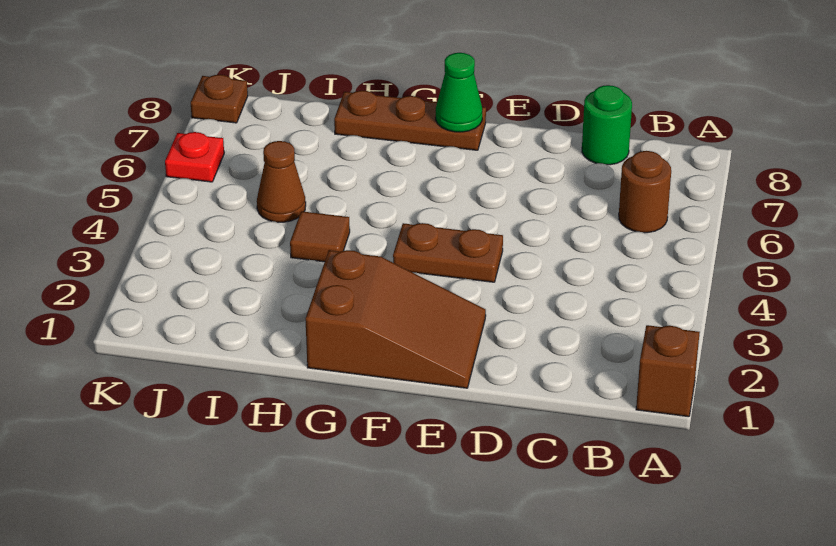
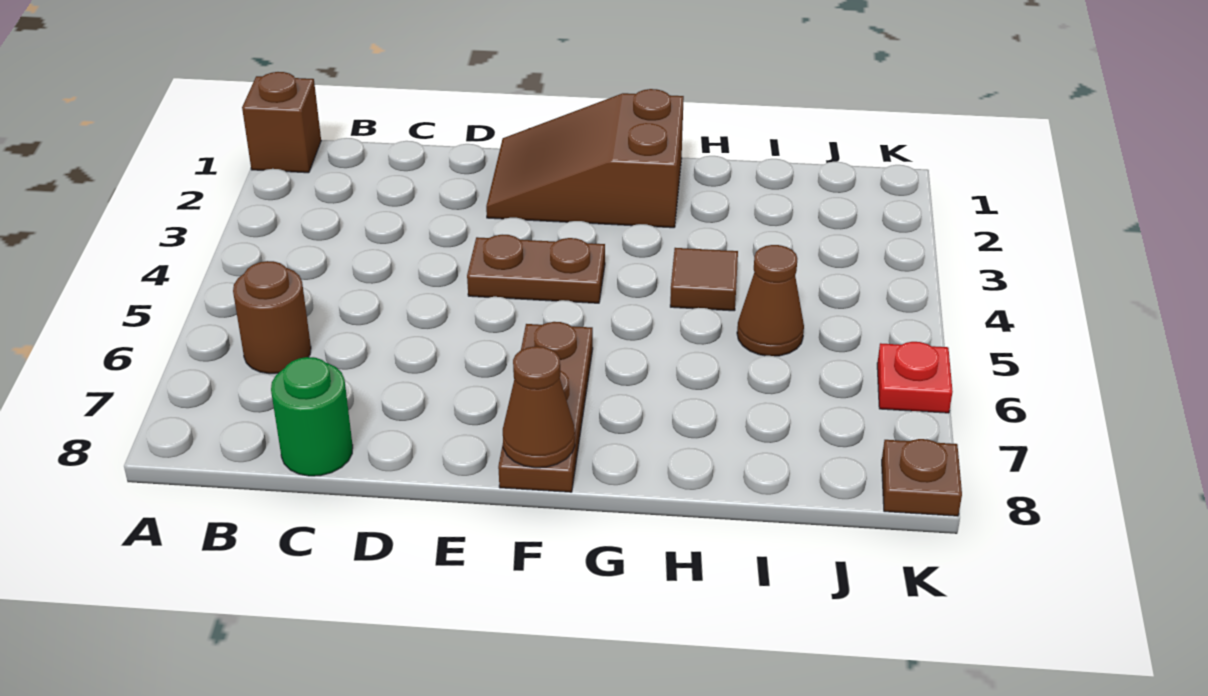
brown 1x3 plate [334,91,486,150] -> brown 1x3 plate turned to [498,322,593,492]
green 1x1 cone [436,53,482,132] -> brown 1x1 cone [503,346,575,468]

